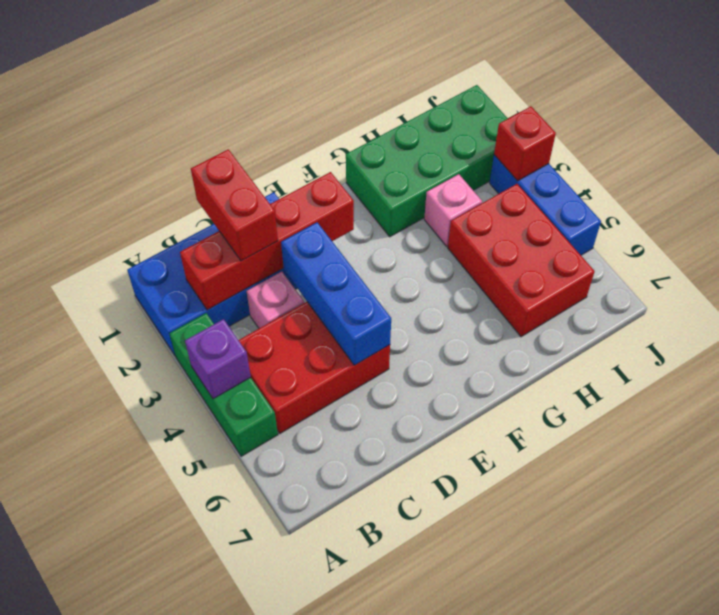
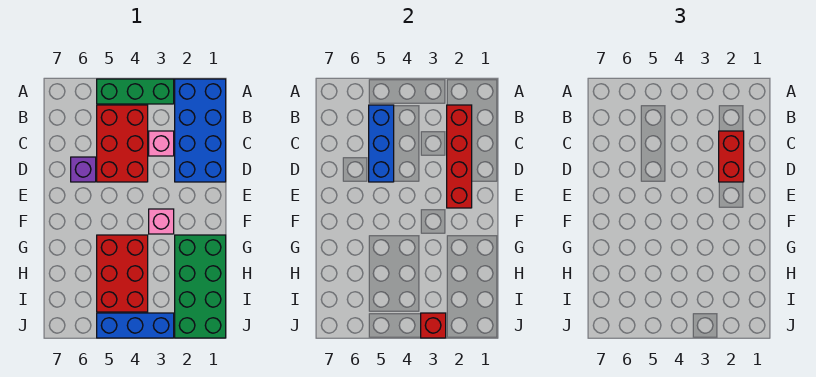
purple 1x1 brick [185,319,251,399] -> purple 1x1 brick moved to [71,157,96,182]
red 1x2 brick [191,149,278,261] -> red 1x2 brick turned to [719,131,744,182]
blue 1x3 brick [281,222,391,365] -> blue 1x3 brick turned to [369,105,394,182]
pink 1x1 brick [424,174,482,246] -> pink 1x1 brick moved to [149,209,174,234]
red 2x3 brick [448,184,595,337] -> red 2x3 brick turned to [97,235,148,312]

